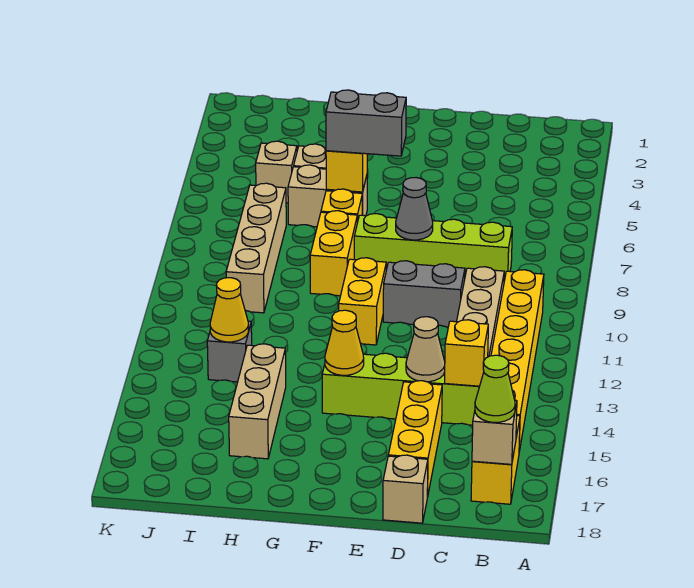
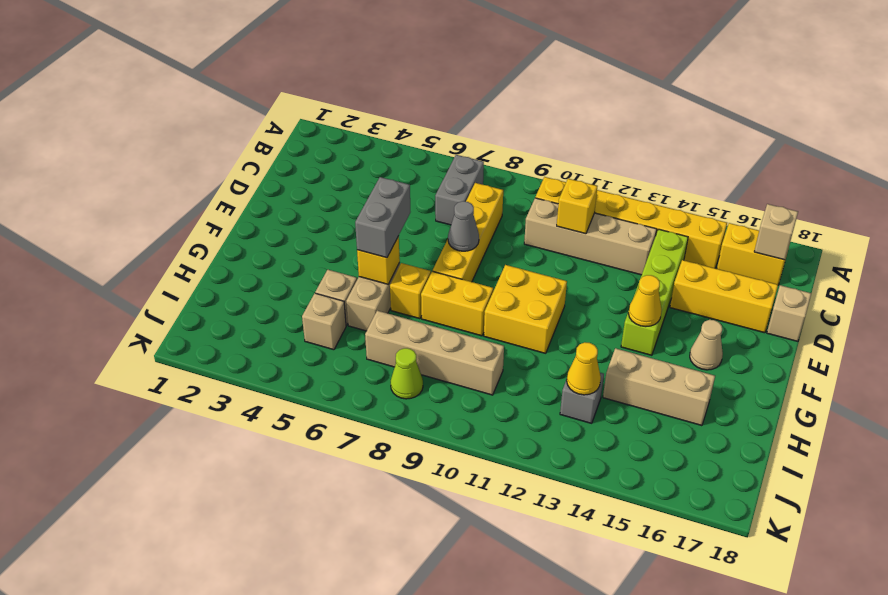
lime 1x1 cone [475,355,515,422] -> lime 1x1 cone moved to [391,348,423,399]
lime 1x4 brick [354,214,512,281] -> yellow 1x4 brick [433,183,503,282]
yellow 1x1 brick [445,320,488,386] -> yellow 1x1 brick moved to [557,179,597,234]
grey 1x2 brick [383,261,465,327] -> grey 1x2 brick moved to [435,155,484,225]
tan 1x1 cone [406,317,445,382] -> tan 1x1 cone moved to [690,320,723,370]
yellow 1x2 brick [339,258,386,345] -> yellow 2x2 brick [484,265,567,353]

